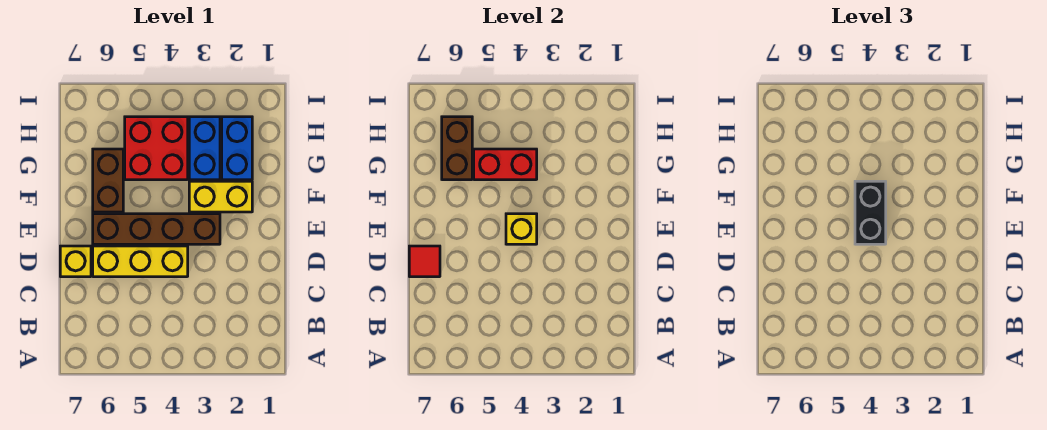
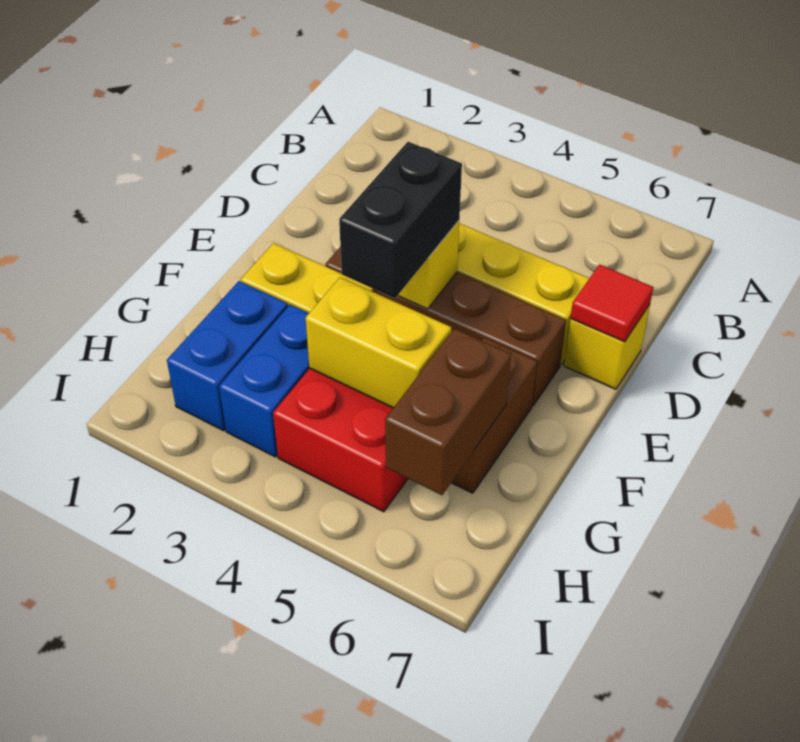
red 1x2 brick [474,149,537,180] -> yellow 1x2 brick [306,277,451,408]

